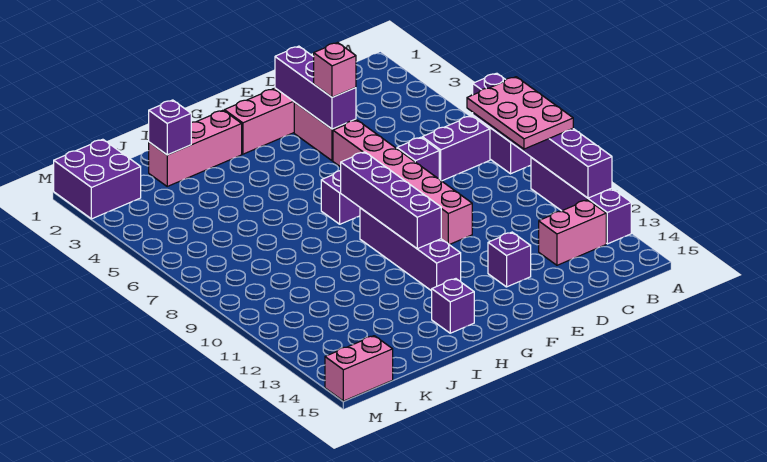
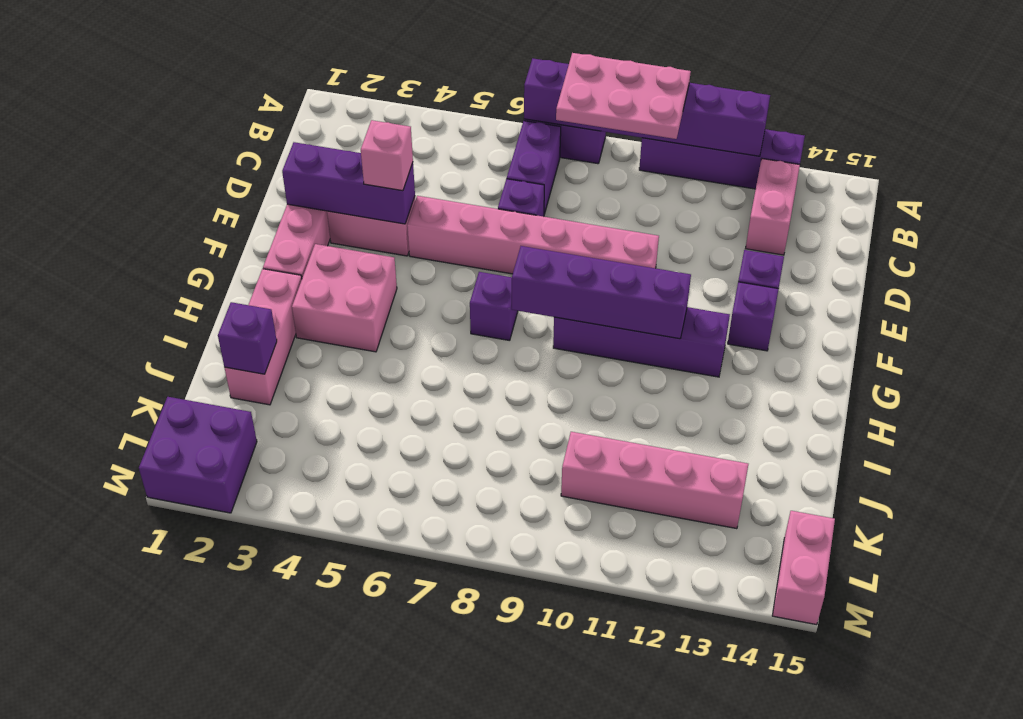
none -> pink 2x2 brick [292,244,397,352]
purple 1x1 brick [432,279,474,333] -> purple 1x1 brick moved to [728,282,778,351]
none -> pink 1x4 brick [561,432,748,529]

